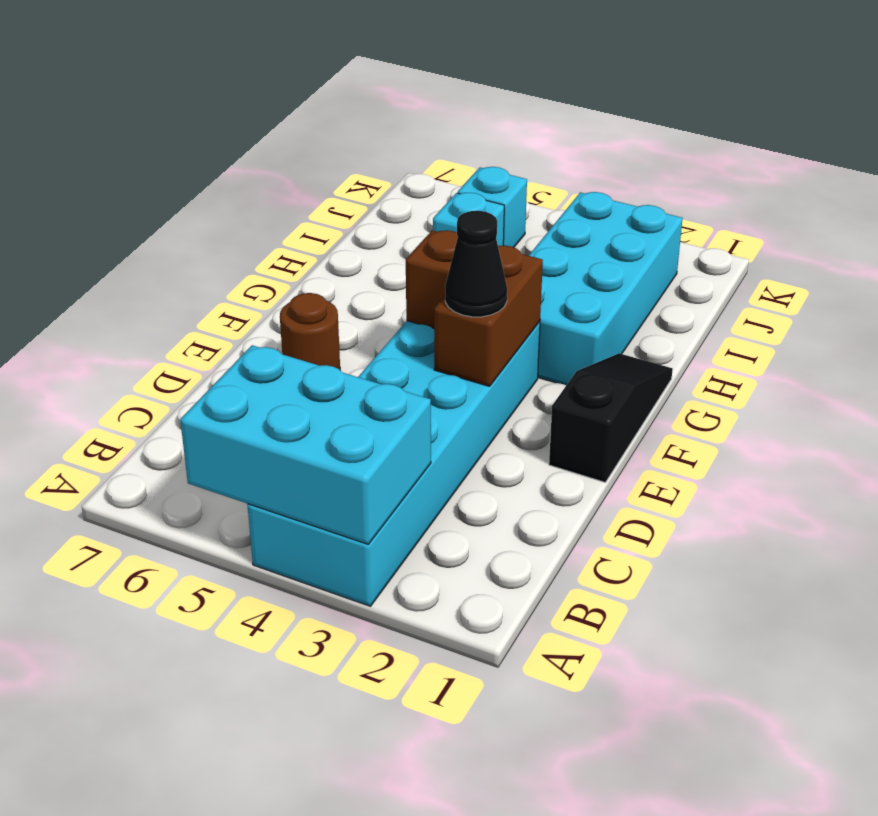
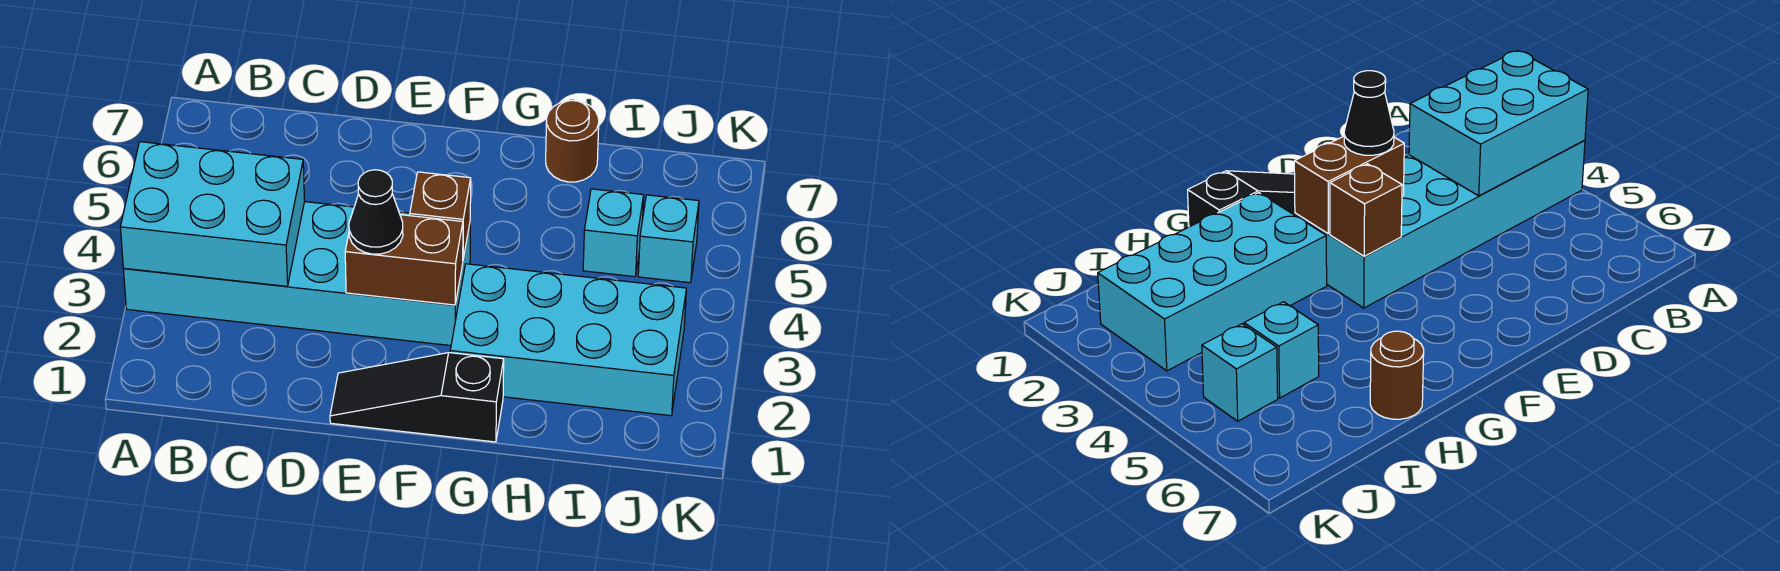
cyan 2x3 brick [180,345,431,544] -> cyan 2x3 brick turned to [120,142,305,286]
black 1x3 slope [549,353,673,482] -> black 1x3 slope turned to [330,353,504,442]
brown 1x1 round brick [280,293,340,370] -> brown 1x1 round brick moved to [546,101,599,182]

